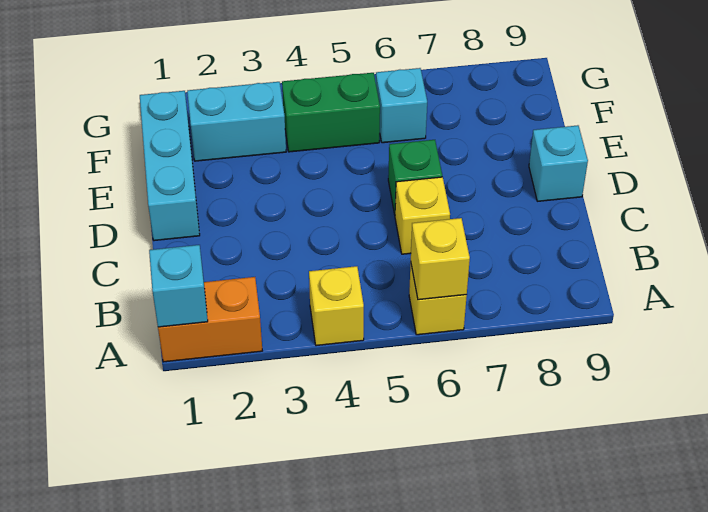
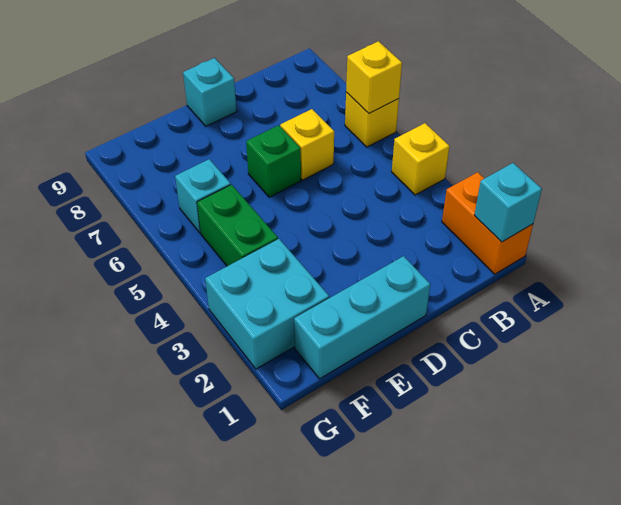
cyan 1x2 brick [187,82,286,161] -> cyan 2x2 brick [205,239,329,369]

